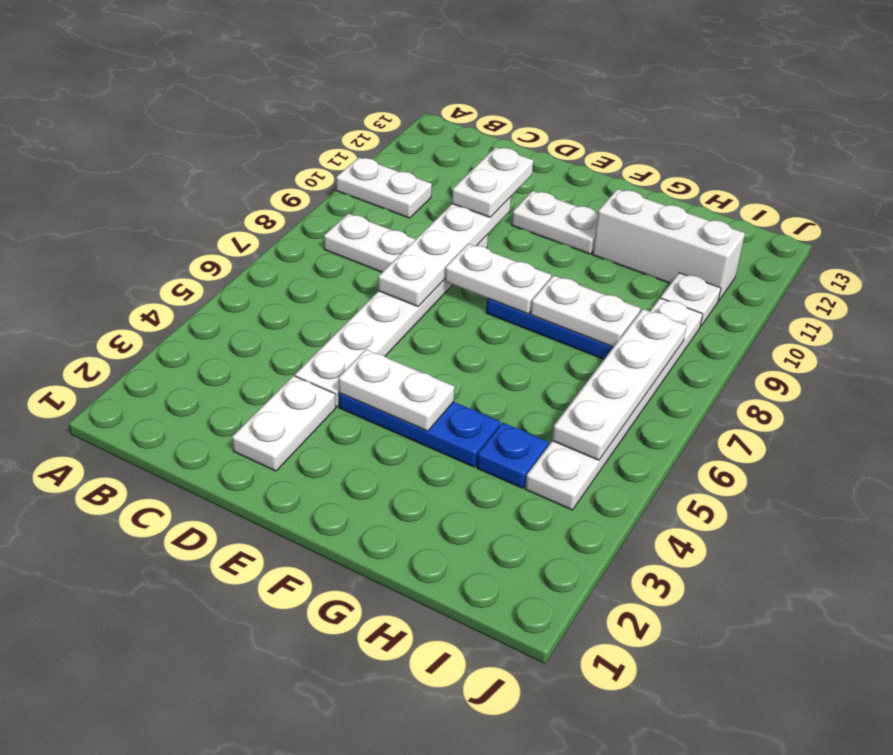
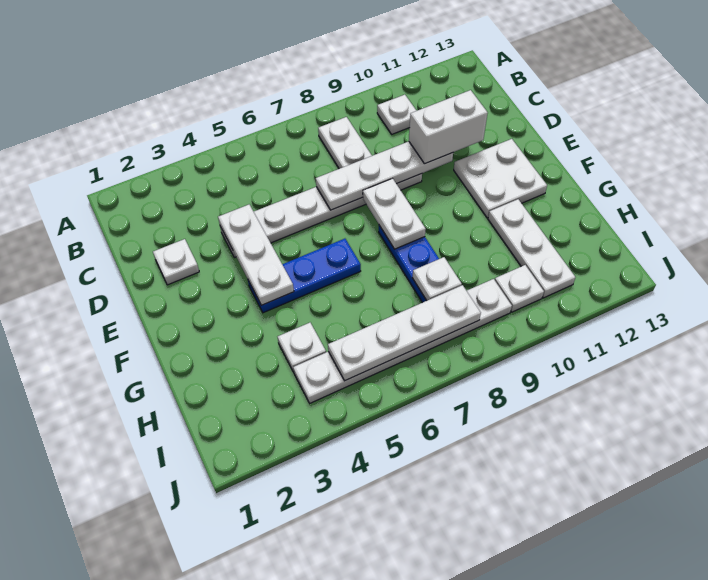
white 1x2 plate [336,157,432,218] -> white 1x1 plate [377,95,416,134]
white 1x2 plate [232,376,336,471] -> white 1x1 plate [153,239,199,285]
white 1x2 plate [452,147,533,217] -> white 1x2 brick [409,90,488,164]
blue 1x3 plate [339,393,500,467] -> blue 1x3 plate turned to [248,239,361,313]
white 1x2 plate [338,349,455,431] -> white 1x3 plate [218,205,294,305]
white 1x2 plate [512,191,598,254] -> white 2x2 plate [454,139,547,218]
white 1x2 plate [531,275,640,347] -> white 1x1 plate [413,257,462,300]
white 1x3 brick [592,189,745,301] -> white 1x3 plate [488,199,575,298]
blue 1x1 plate [477,423,548,488] -> white 1x1 plate [278,323,326,372]

